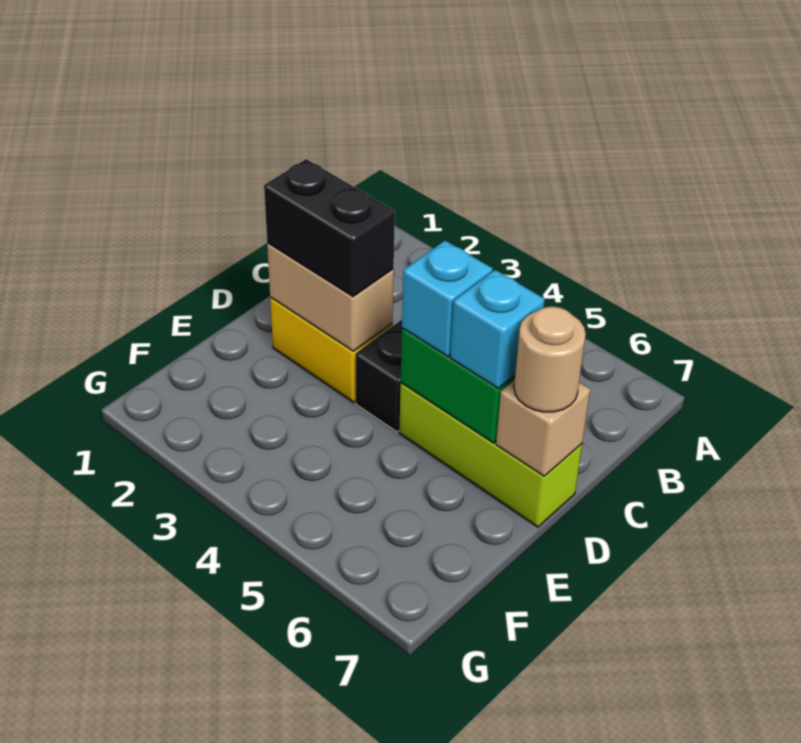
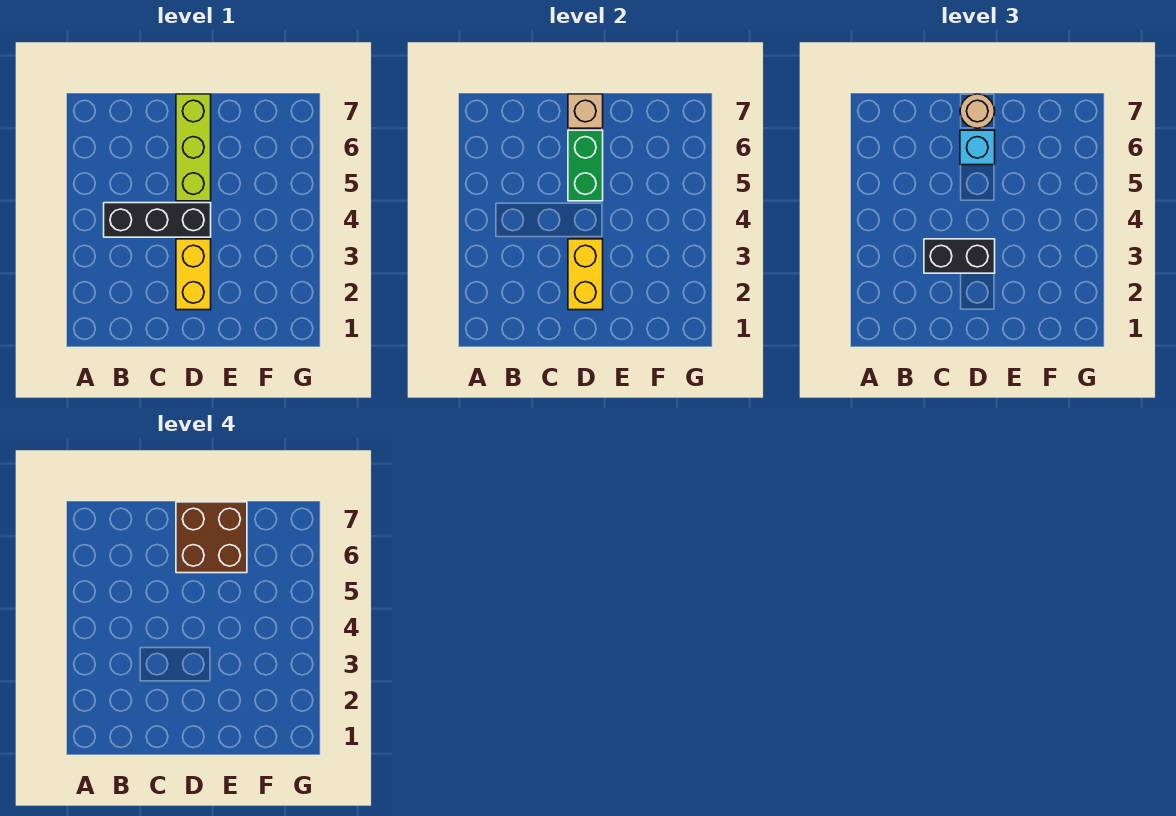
tan 1x2 brick [267,243,394,351] -> yellow 1x2 brick [568,239,603,310]
black 1x2 brick [264,159,395,297] -> black 1x2 brick turned to [924,239,995,273]
cyan 1x1 brick [402,241,493,357] -> none
none -> brown 2x2 brick [176,502,247,573]

